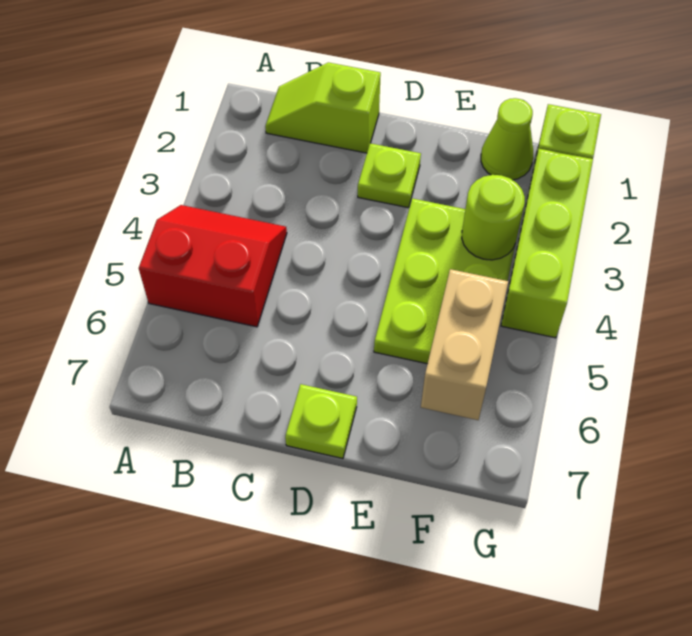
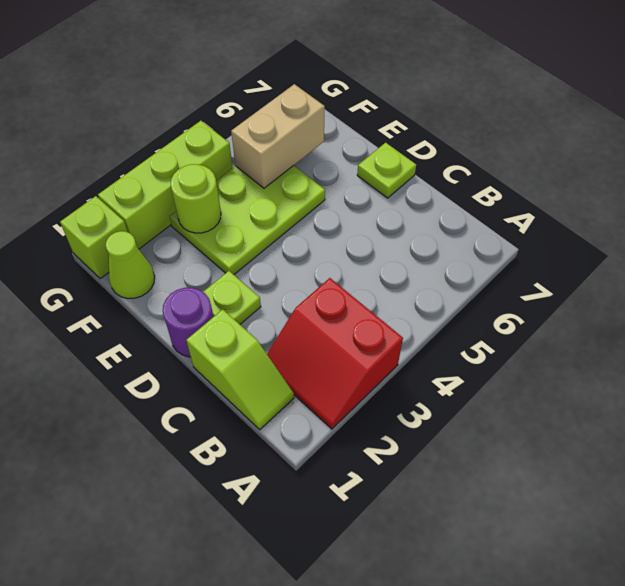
red 2x2 slope [139,205,287,327] -> red 2x2 slope moved to [267,278,403,429]
none -> purple 1x1 round brick [163,288,213,357]

